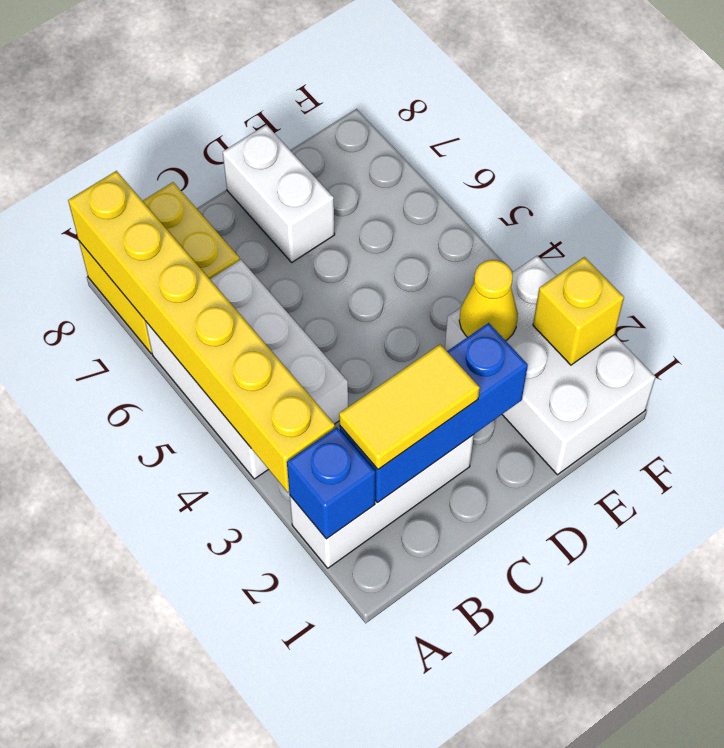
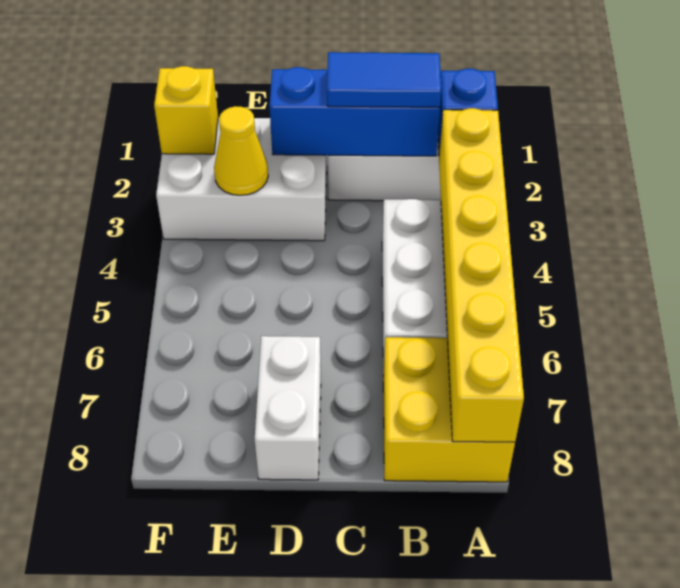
yellow 1x2 tile [339,344,480,469] -> blue 1x2 tile [327,52,441,107]
white 2x3 brick [445,256,655,475] -> white 2x3 brick turned to [156,118,327,241]

